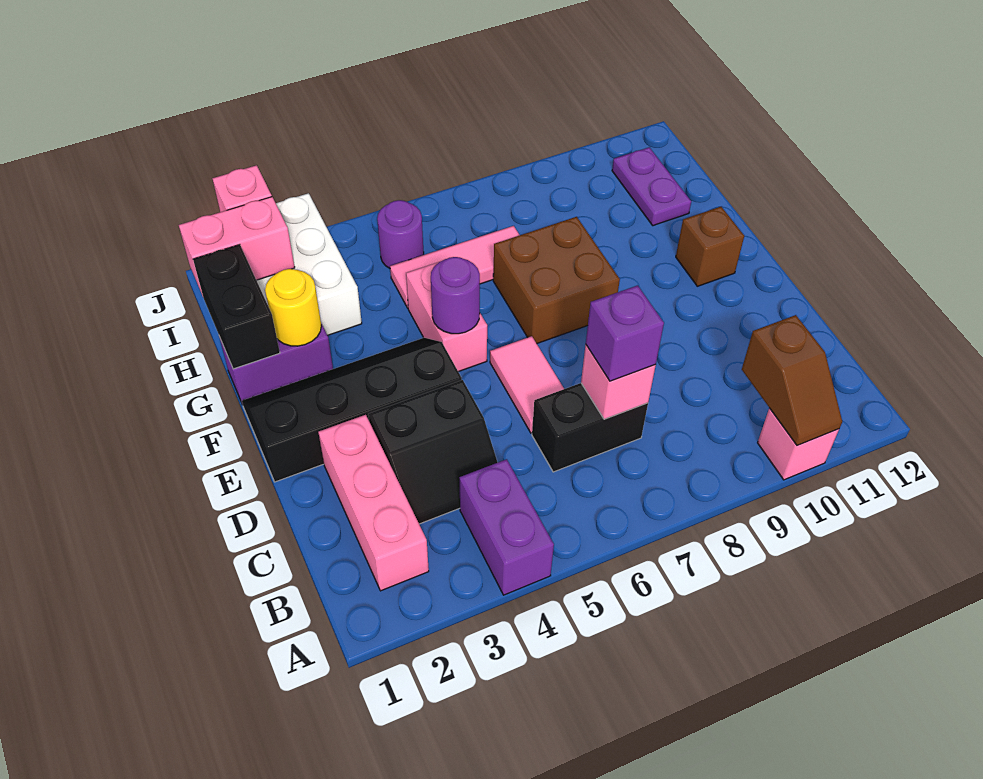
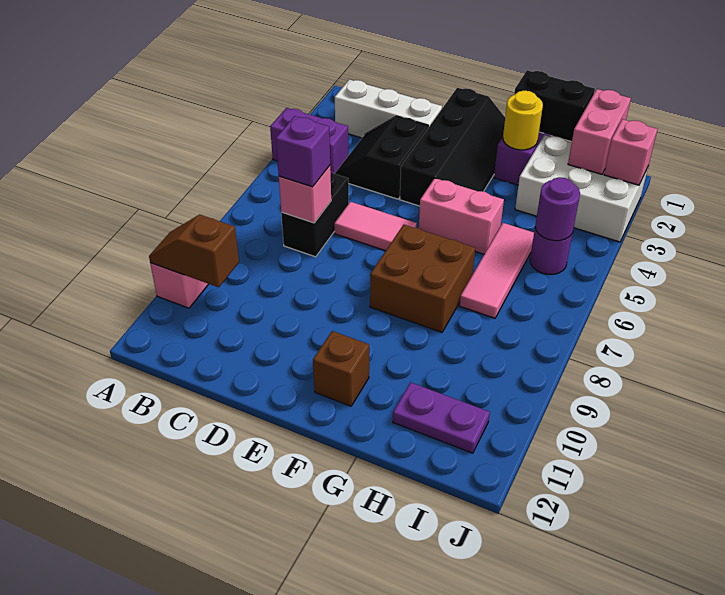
pink 1x3 brick [318,415,429,591] -> white 1x3 brick [335,79,442,138]
purple 1x1 round brick [431,257,480,334] -> purple 1x1 round brick moved to [535,177,580,241]

